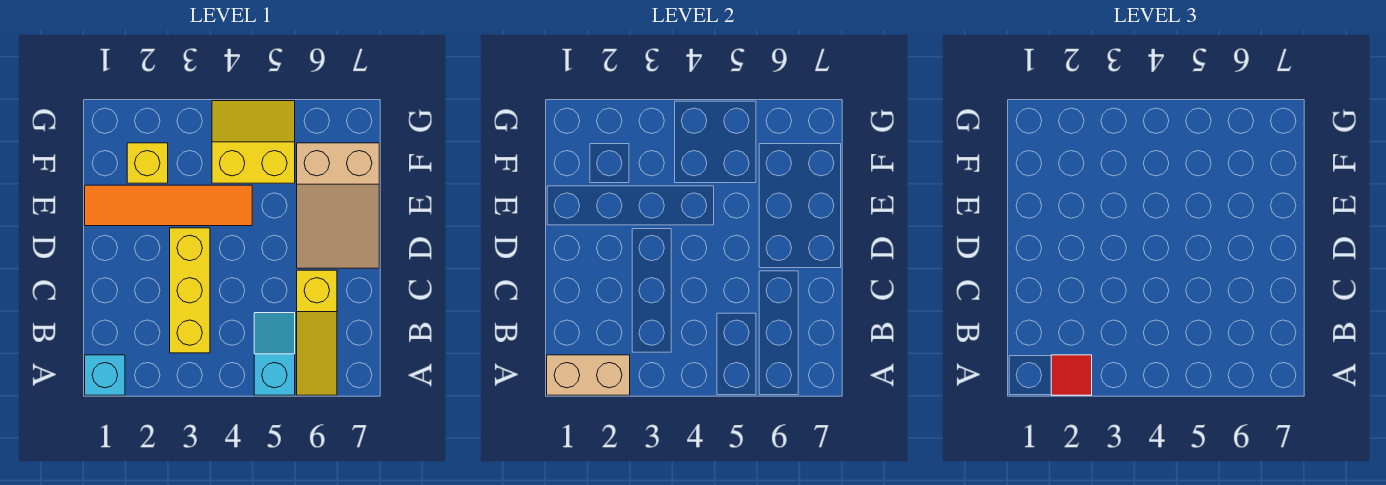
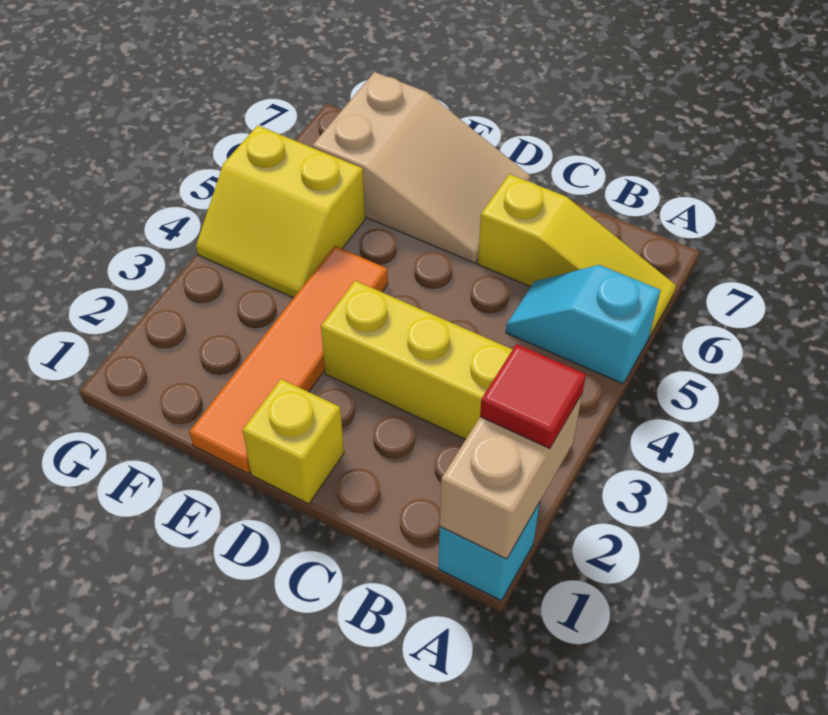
yellow 1x1 brick [127,143,168,183] -> yellow 1x1 brick moved to [243,379,344,504]
yellow 2x2 slope [212,101,295,183] -> yellow 2x2 slope turned to [196,125,365,298]

